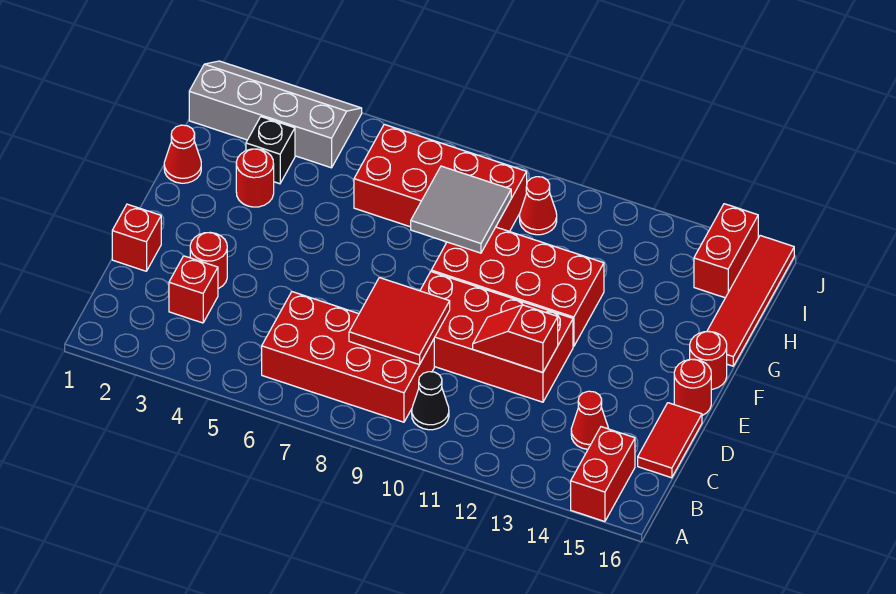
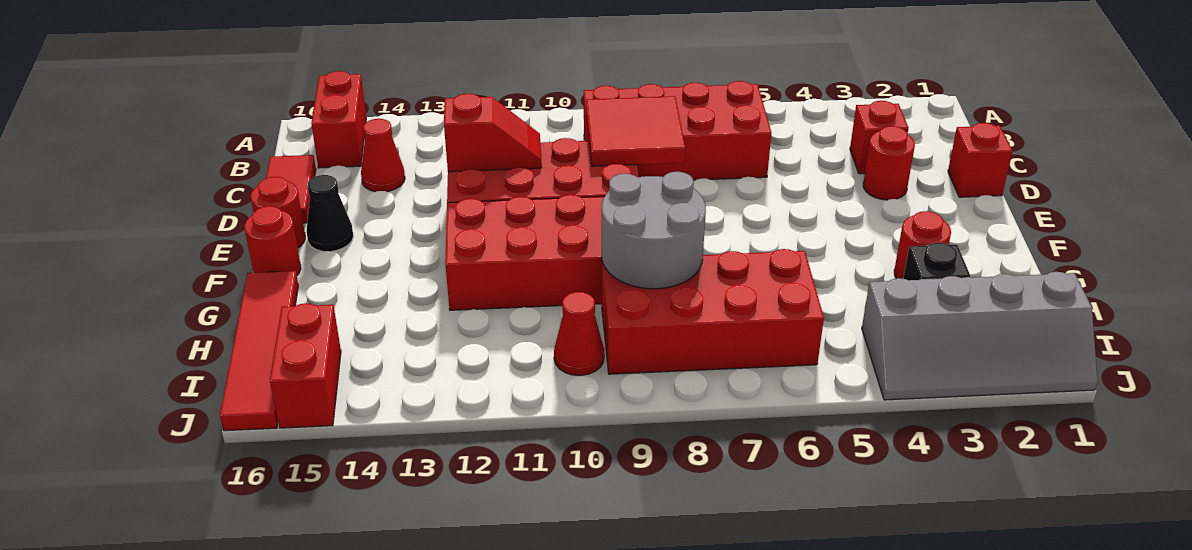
black 1x1 cone [412,372,449,430] -> black 1x1 cone moved to [307,175,353,251]
red 1x1 cone [164,125,201,183] -> none
grey 2x2 tile [411,166,511,253] -> grey 2x2 round brick [602,172,706,289]

